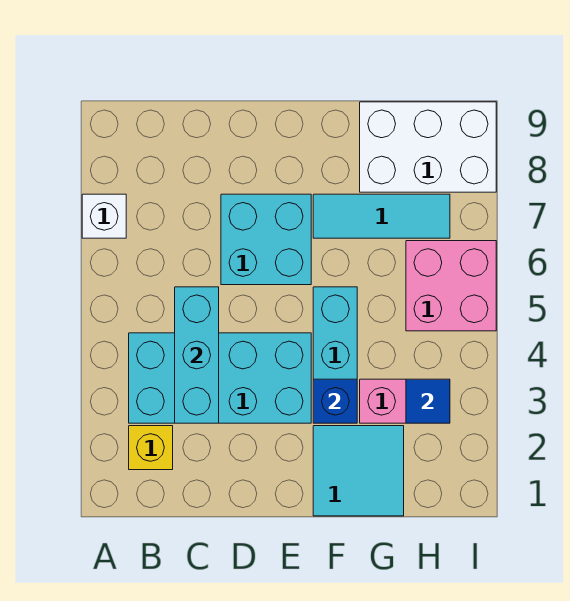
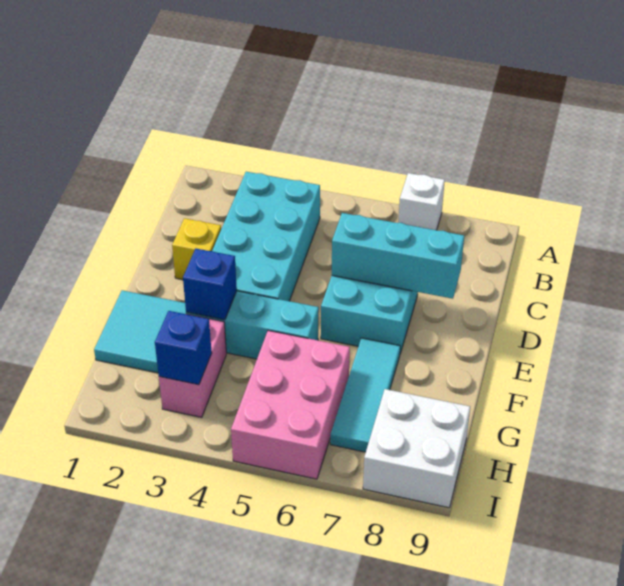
yellow 1x1 brick [129,426,173,470] -> yellow 1x1 brick moved to [172,218,221,280]
cyan 1x3 brick [175,287,219,423] -> cyan 1x3 brick moved to [332,213,464,299]
white 2x3 brick [360,102,496,192] -> white 2x2 brick [363,389,470,508]
blue 1x1 tile [406,379,450,423] -> blue 1x1 brick [155,311,212,385]
pink 2x2 brick [406,241,496,331] -> pink 2x3 brick [231,331,350,479]

